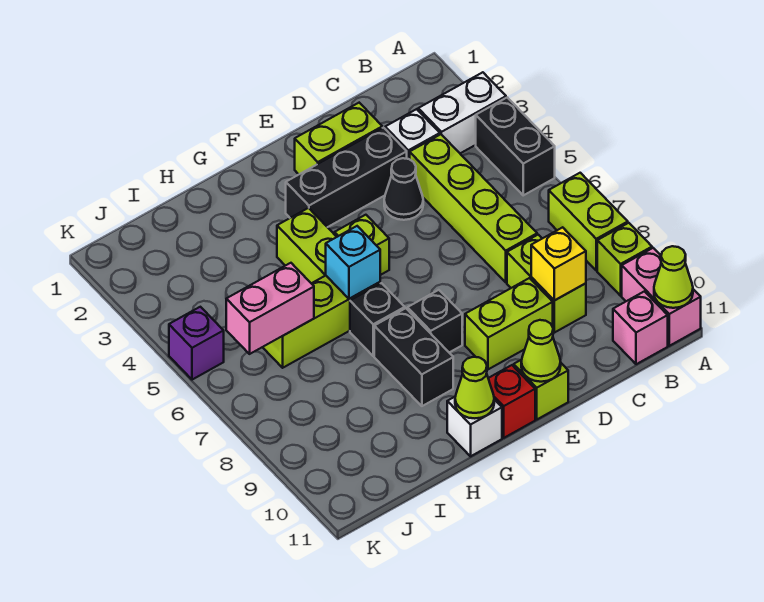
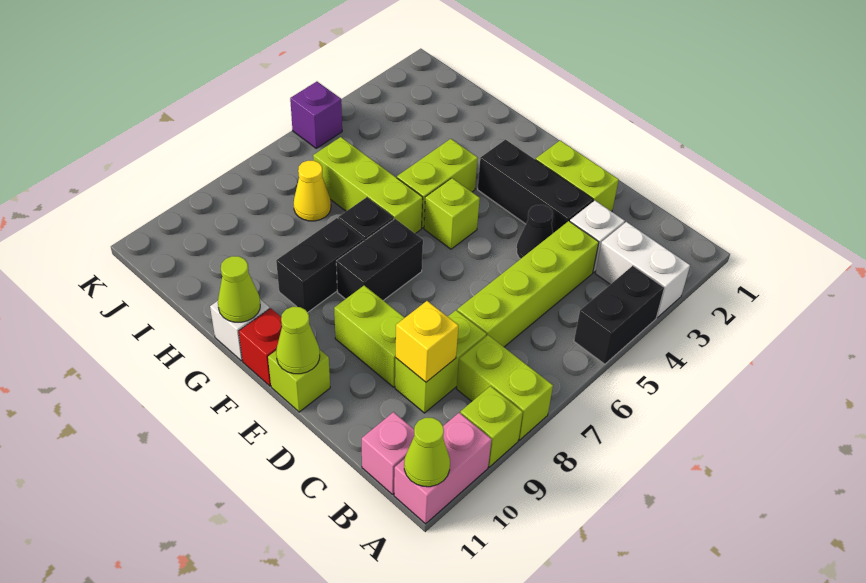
lime 1x2 brick [549,173,628,271] -> lime 1x2 brick turned to [457,335,553,440]
black 1x1 brick [407,290,462,352] -> black 1x2 brick [336,219,423,301]
cyan 1x1 brick [326,226,380,299] -> none
pink 1x2 brick [226,263,314,354] -> none
none -> yellow 1x1 cone [294,161,331,221]

